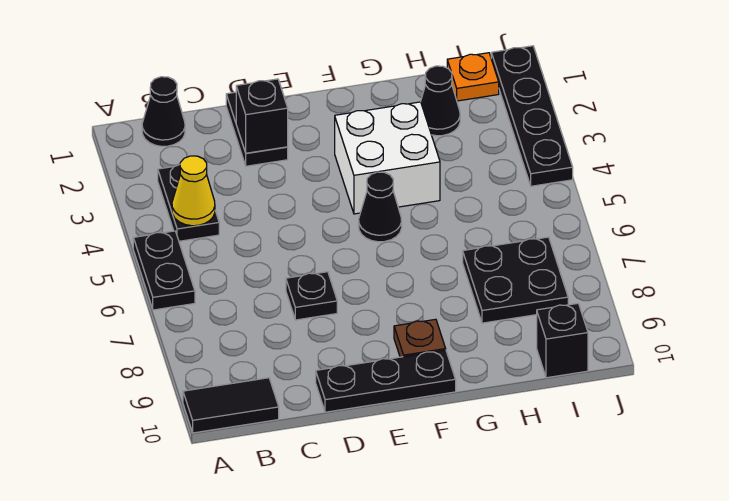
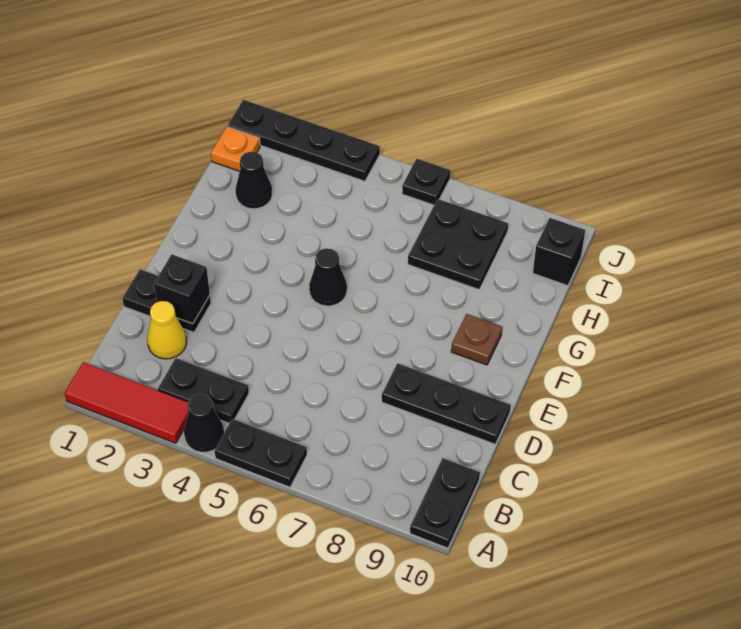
none -> red 1x3 tile [65,362,189,443]
black 1x2 tile [183,378,279,433] -> black 1x2 plate [410,458,480,548]
black 1x1 cone [142,77,185,146] -> black 1x1 cone moved to [184,394,224,452]
yellow 1x1 cone [172,156,215,226] -> yellow 1x1 cone moved to [147,301,186,359]
black 1x1 plate [286,272,337,320] -> black 1x1 plate moved to [402,159,450,205]
black 1x3 plate [316,350,456,412] -> black 1x3 plate turned to [382,363,511,444]
white 2x2 brick [335,102,440,214] -> none

